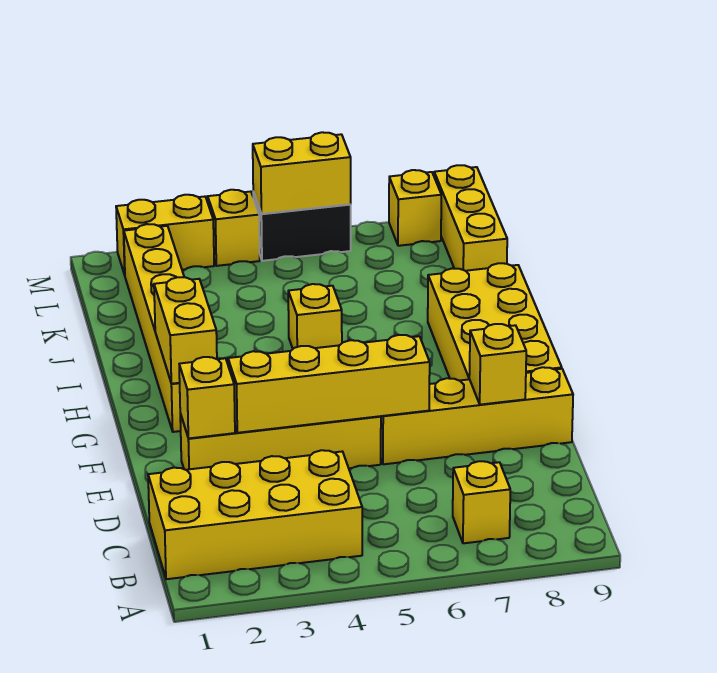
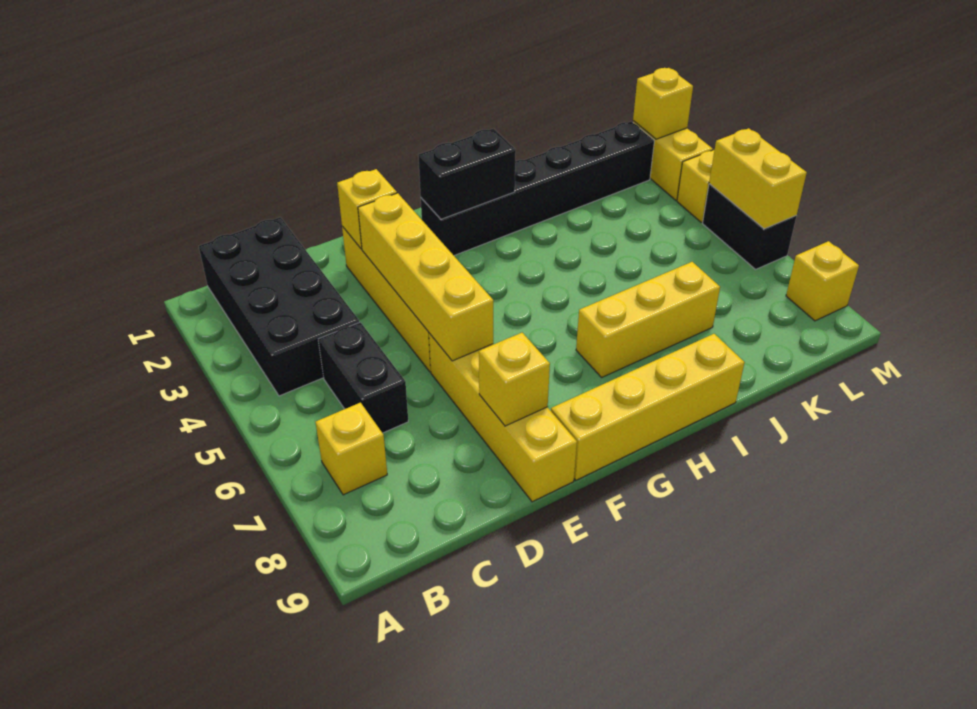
yellow 2x4 brick [148,450,362,579] -> black 2x4 brick [199,217,359,396]
none -> black 1x2 brick [318,322,408,433]
yellow 2x4 brick [428,263,562,381] -> yellow 1x4 brick [551,334,745,480]
yellow 1x6 brick [124,224,184,432] -> black 1x6 brick [421,121,654,255]
yellow 1x2 brick [154,277,217,384] -> black 1x2 brick [418,129,516,219]
yellow 1x1 brick [288,284,342,349] -> yellow 1x1 brick moved to [633,68,693,139]
yellow 1x3 brick [434,165,507,271] -> yellow 1x3 brick moved to [576,262,720,377]

